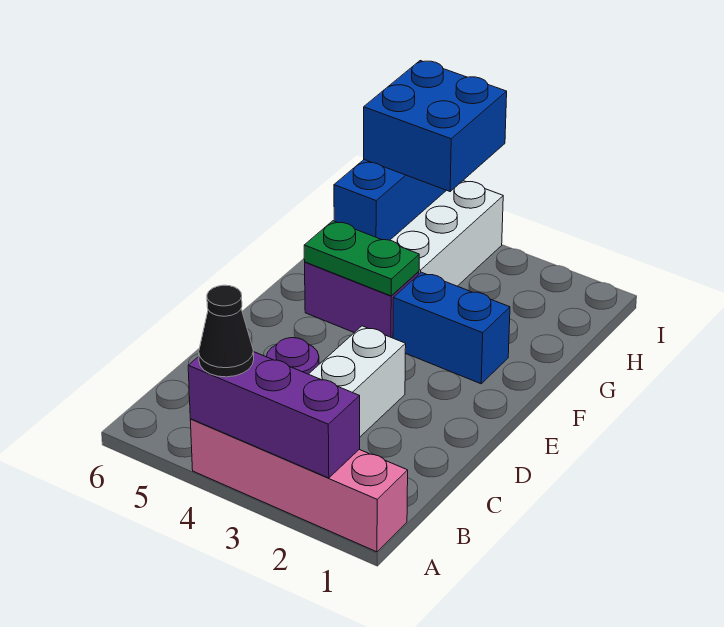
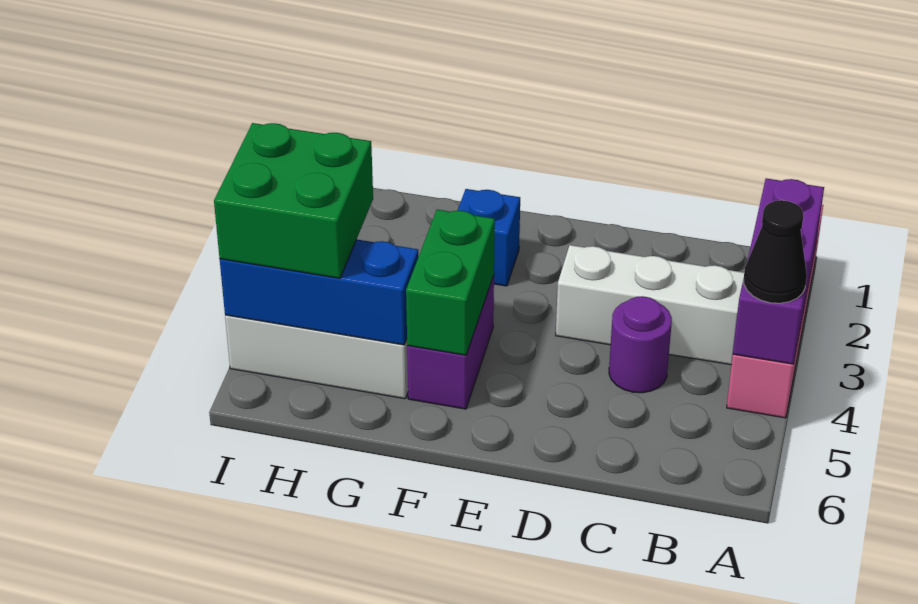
blue 1x2 brick [393,272,510,384] -> blue 1x1 brick [458,189,520,286]
green 1x2 plate [304,221,419,296] -> green 1x2 brick [406,210,495,355]
blue 2x2 brick [364,61,507,191] -> green 2x2 brick [214,123,373,278]

